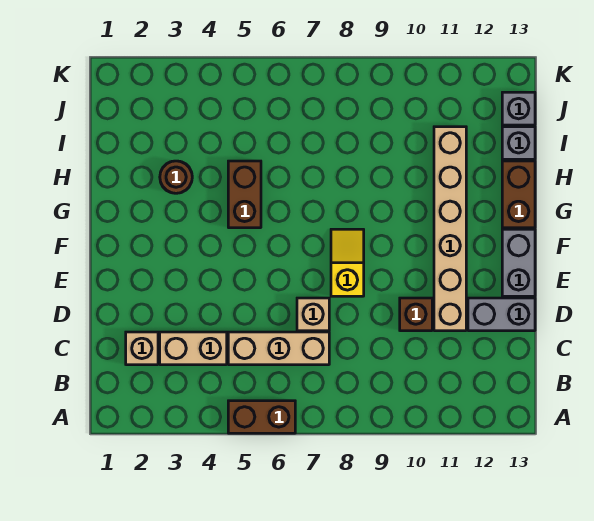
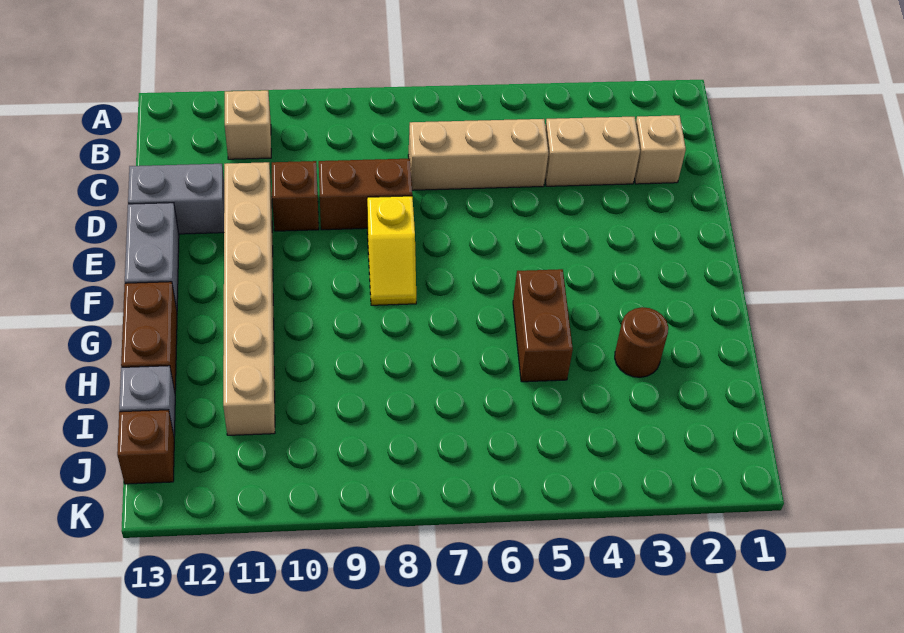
brown 1x2 brick [228,401,295,433] -> brown 1x2 brick moved to [319,159,412,230]
tan 1x1 brick [297,298,329,331] -> tan 1x1 brick moved to [225,90,271,159]
grey 1x1 brick [502,92,535,125] -> brown 1x1 brick [117,410,174,484]

